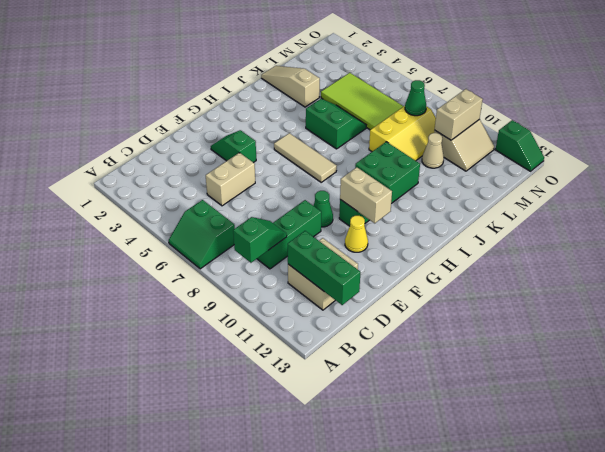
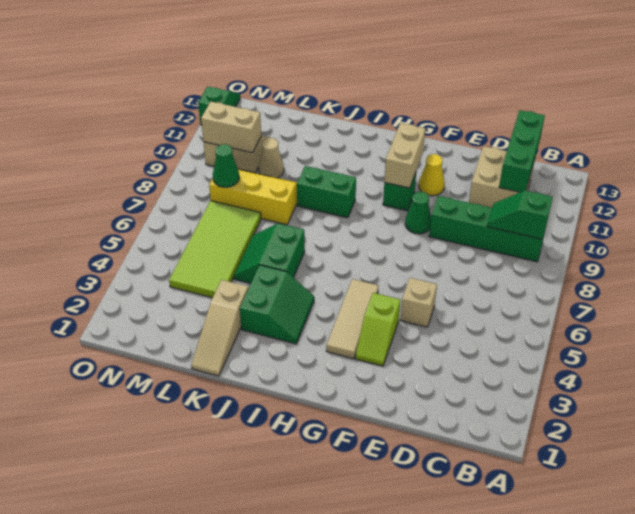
green 2x2 slope [169,200,235,269] -> green 2x2 slope moved to [240,265,314,344]
green 1x3 brick [257,200,321,269] -> green 1x4 brick [429,196,546,262]
tan 1x2 brick [206,153,255,206] -> tan 1x1 brick [400,278,437,327]
green 1x2 slope [211,130,256,163] -> lime 1x2 slope [355,293,400,366]
tan 1x3 tile [274,133,337,182] -> tan 1x3 tile moved to [326,279,379,359]
green 2x2 brick [355,142,420,203] -> green 1x2 brick [297,166,356,218]

